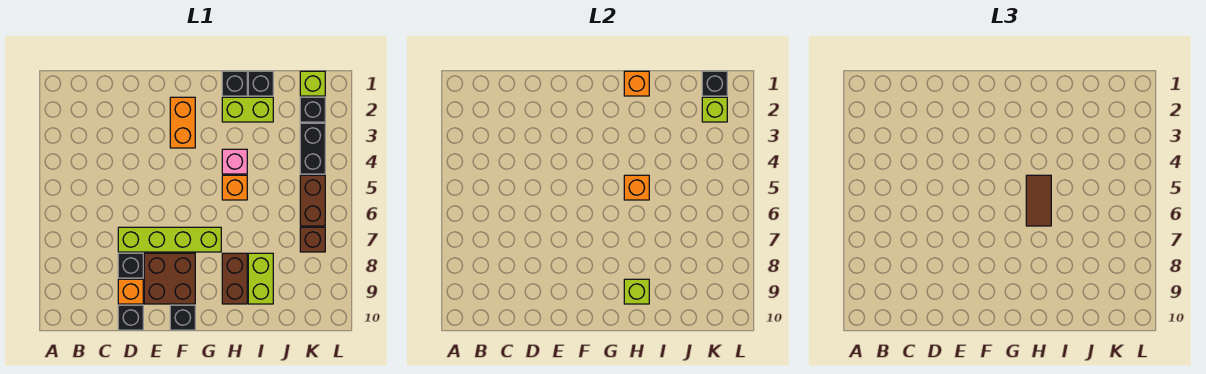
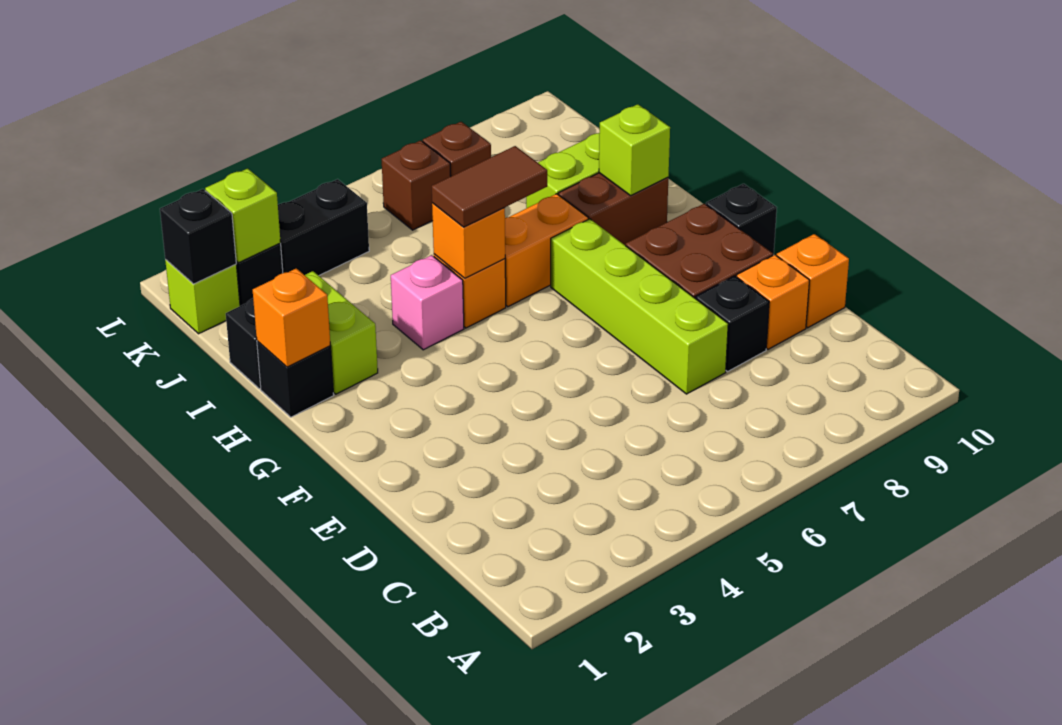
black 1x1 brick [118,305,143,330] -> orange 1x1 brick [777,234,849,328]
orange 1x2 brick [170,97,195,148] -> orange 1x2 brick moved to [505,194,588,307]
brown 1x2 brick [300,175,325,226] -> brown 1x1 brick [382,140,451,230]

